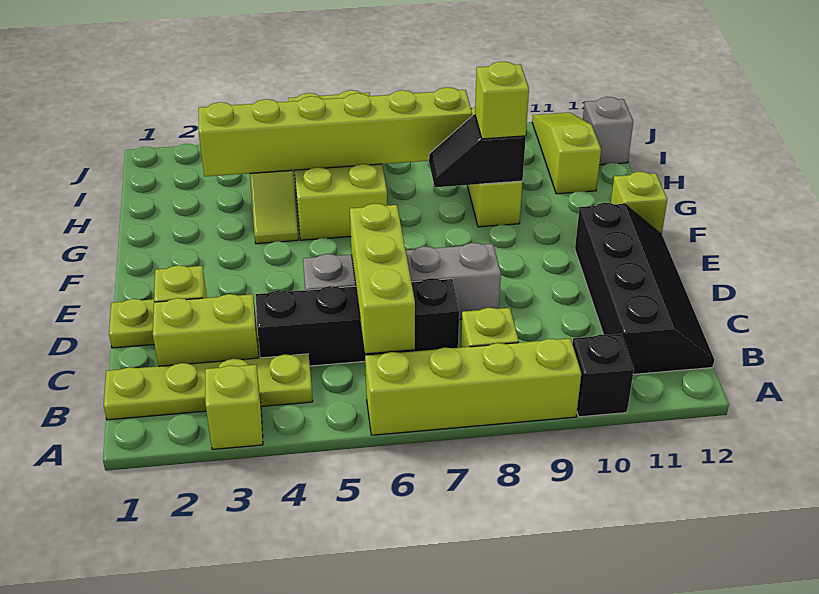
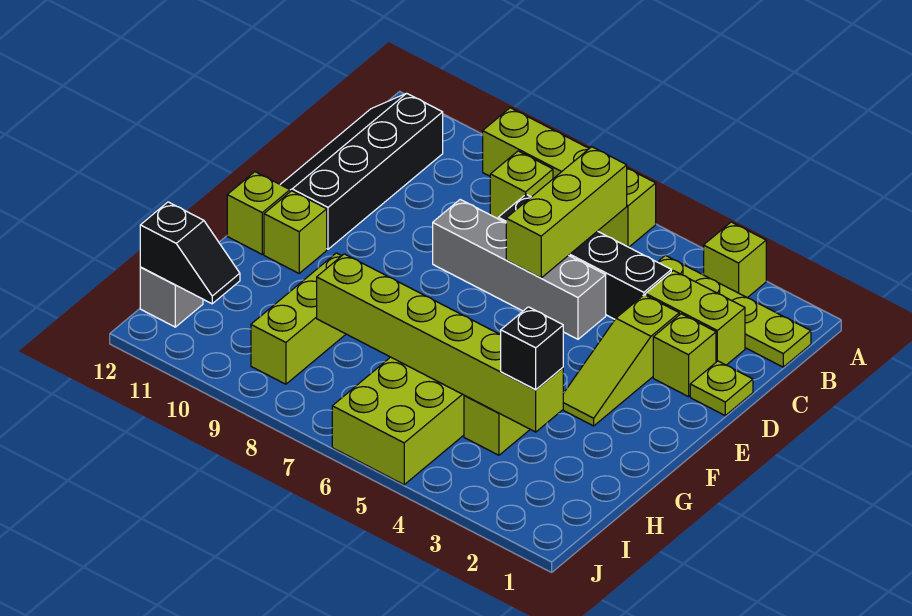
black 1x1 brick [573,334,634,417] -> black 1x1 brick moved to [501,307,563,390]
black 1x2 slope [429,115,526,187] -> black 1x2 slope moved to [140,202,240,304]
lime 1x1 brick [475,62,529,139] -> lime 1x1 brick moved to [264,191,327,273]
lime 1x3 slope [532,113,601,194] -> lime 1x3 slope moved to [563,295,679,426]

